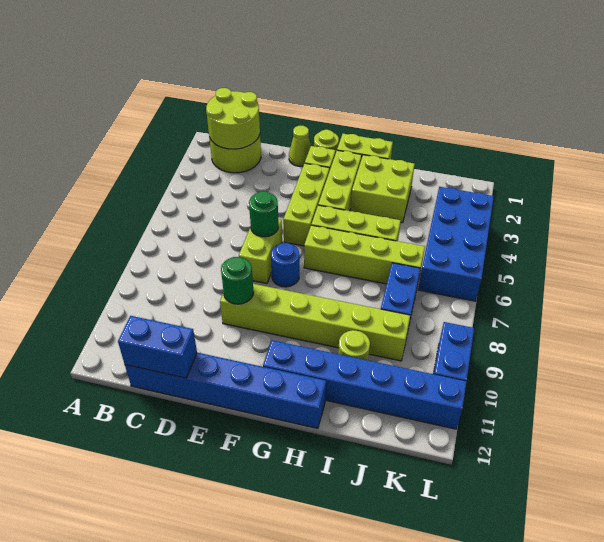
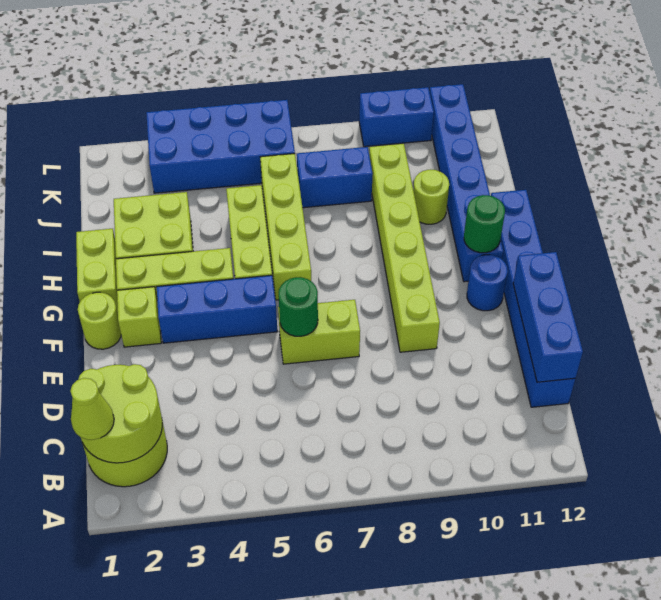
blue 1x2 brick [118,316,197,378] -> blue 1x3 brick [513,252,583,382]
lime 1x1 cone [289,126,311,166] -> lime 1x1 cone moved to [70,378,114,440]
green 1x1 round brick [221,257,253,304] -> green 1x1 round brick moved to [464,195,505,253]
lime 1x3 brick [283,163,329,246] -> blue 1x3 brick [157,275,278,343]
blue 1x1 round brick [271,243,299,287] -> blue 1x1 round brick moved to [467,255,508,311]

